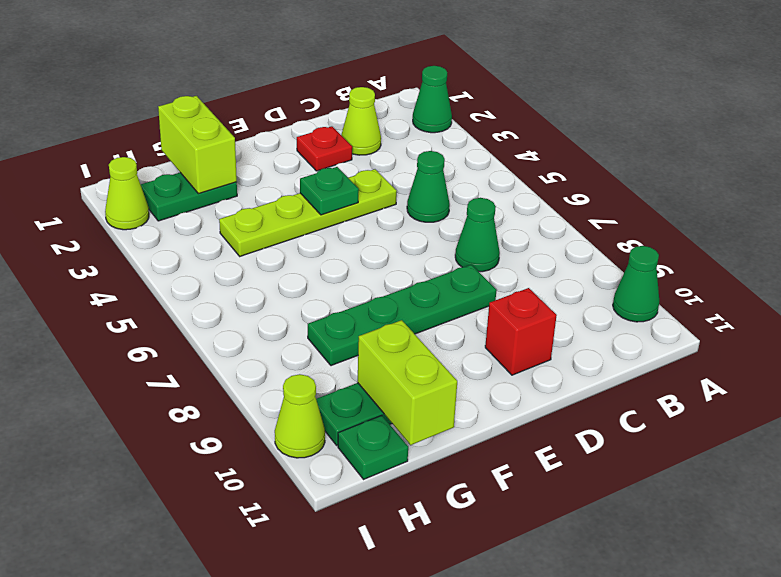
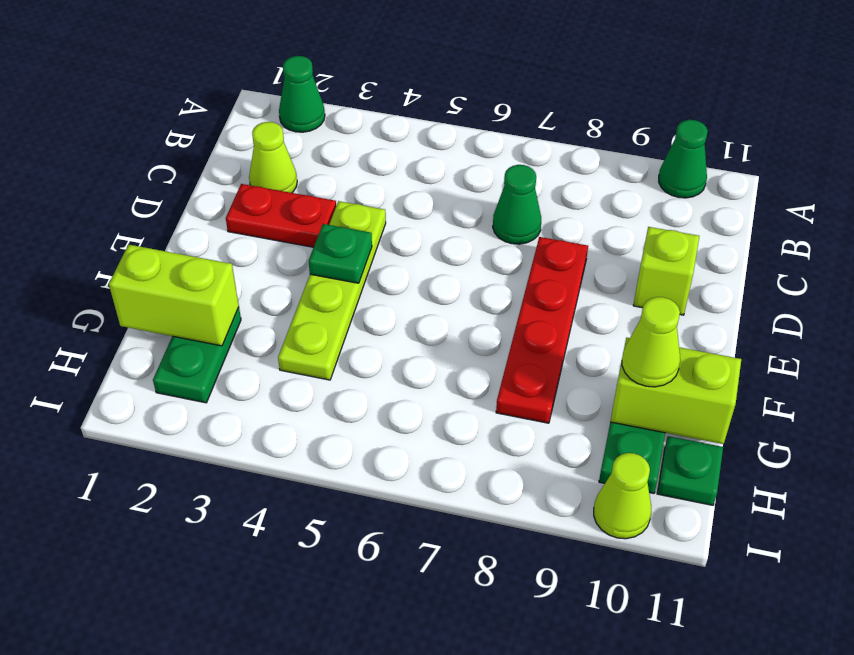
green 1x1 cone [407,151,450,222] -> none
red 1x1 plate [297,126,352,171] -> red 1x2 plate [226,184,336,247]
green 1x4 plate [308,265,496,366] -> red 1x4 plate [496,237,588,423]
red 1x1 brick [485,288,557,375] -> lime 1x1 brick [633,227,699,315]
lime 1x1 cone [105,157,149,230] -> lime 1x1 cone moved to [622,297,680,387]

